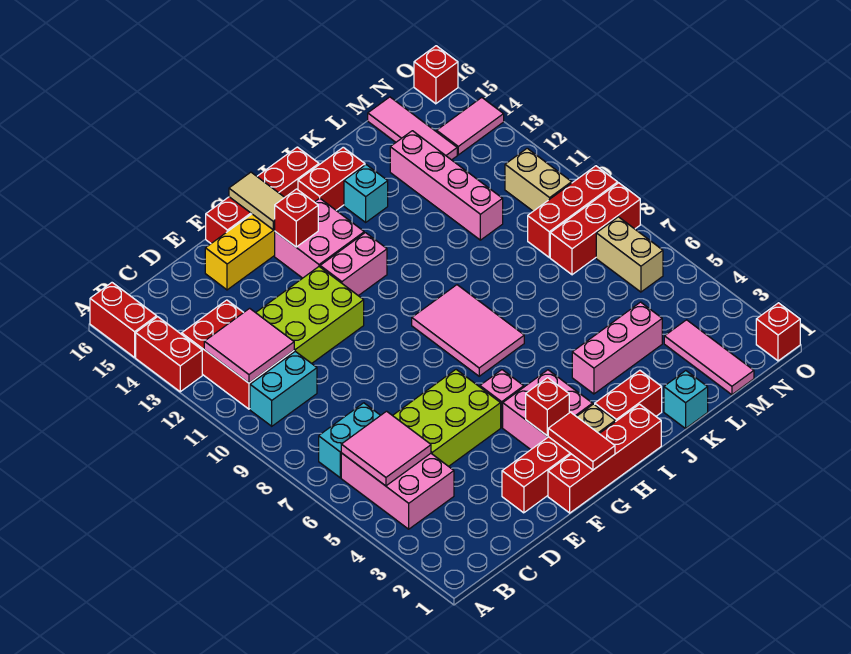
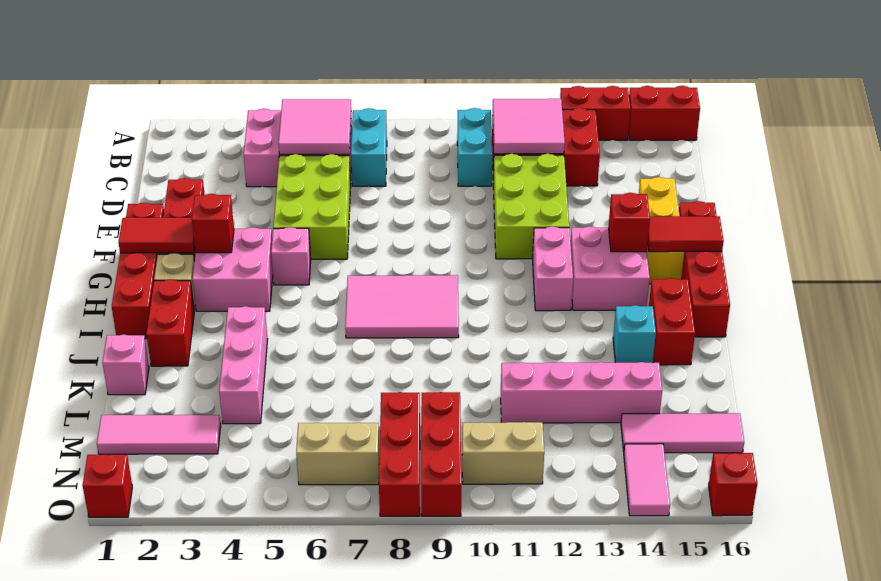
tan 1x2 tile [229,172,285,230] -> red 1x2 tile [648,216,724,252]
cyan 1x1 brick [664,371,708,428] -> pink 1x1 brick [102,335,149,395]

